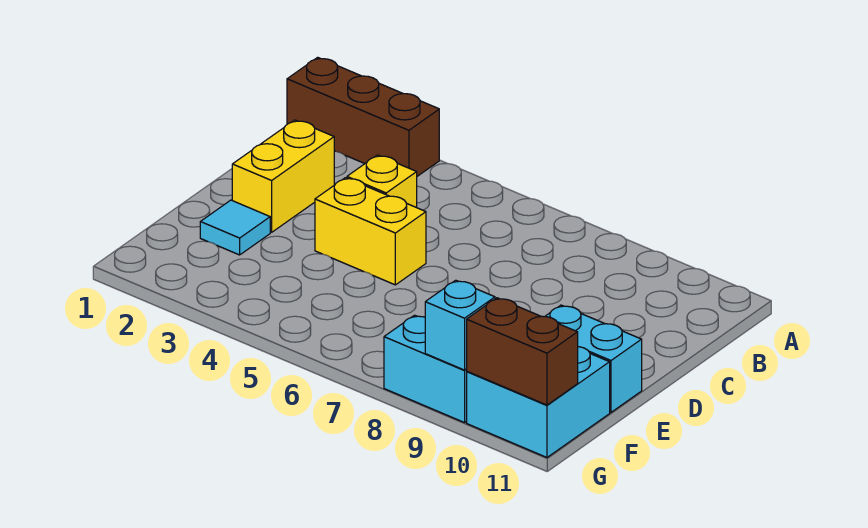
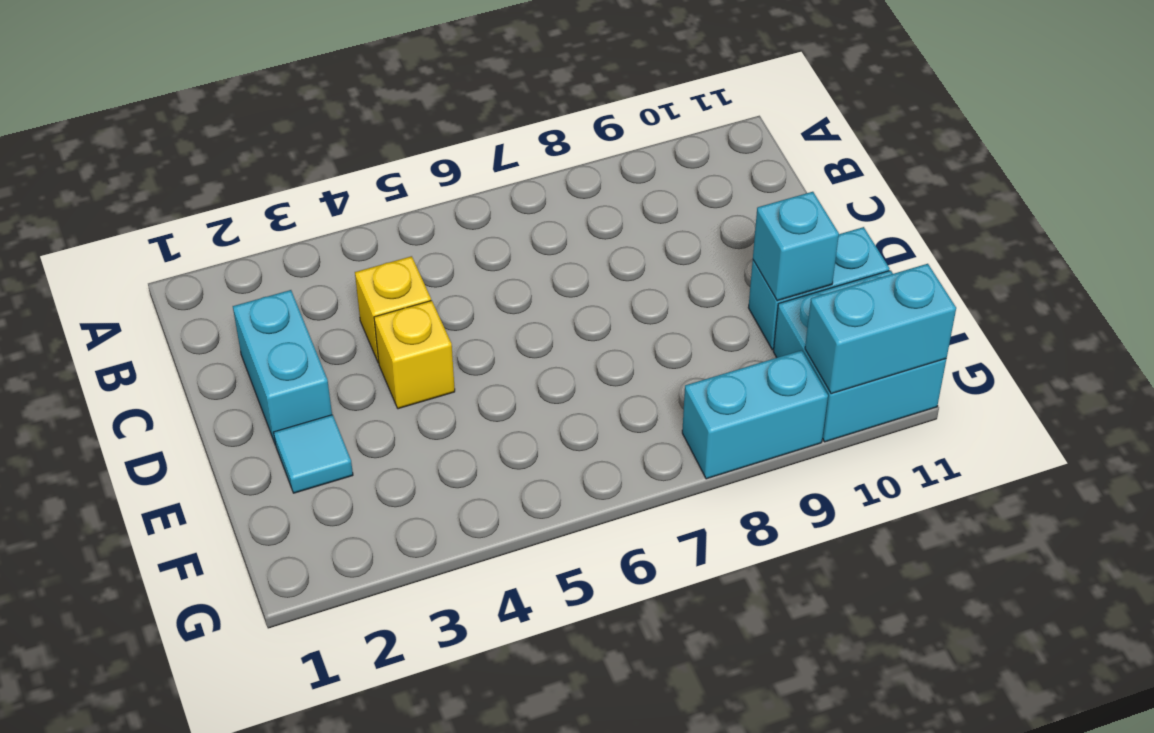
brown 1x3 brick [287,57,439,176] -> none
yellow 1x2 brick [232,120,334,232] -> cyan 1x2 brick [233,290,332,445]
yellow 1x2 brick [315,178,426,285] -> yellow 1x1 brick [374,301,455,409]
cyan 1x1 brick [425,280,495,370] -> cyan 1x1 brick moved to [753,192,839,301]
brown 1x2 brick [467,298,578,405] -> cyan 1x2 brick [805,264,956,394]

